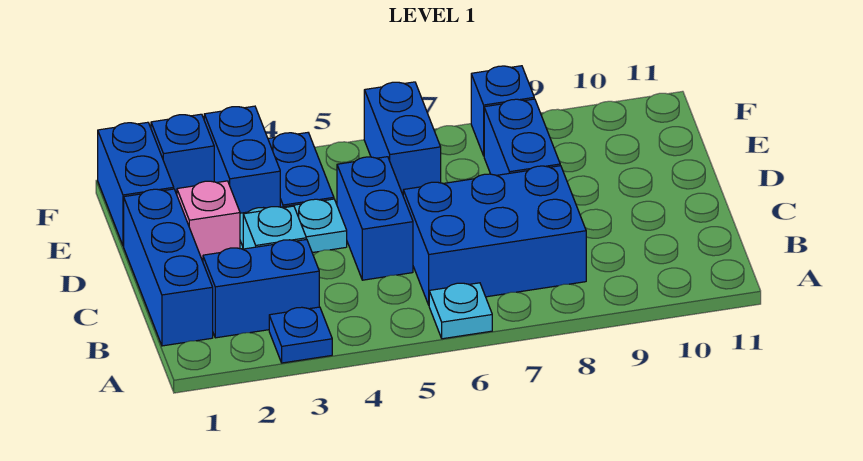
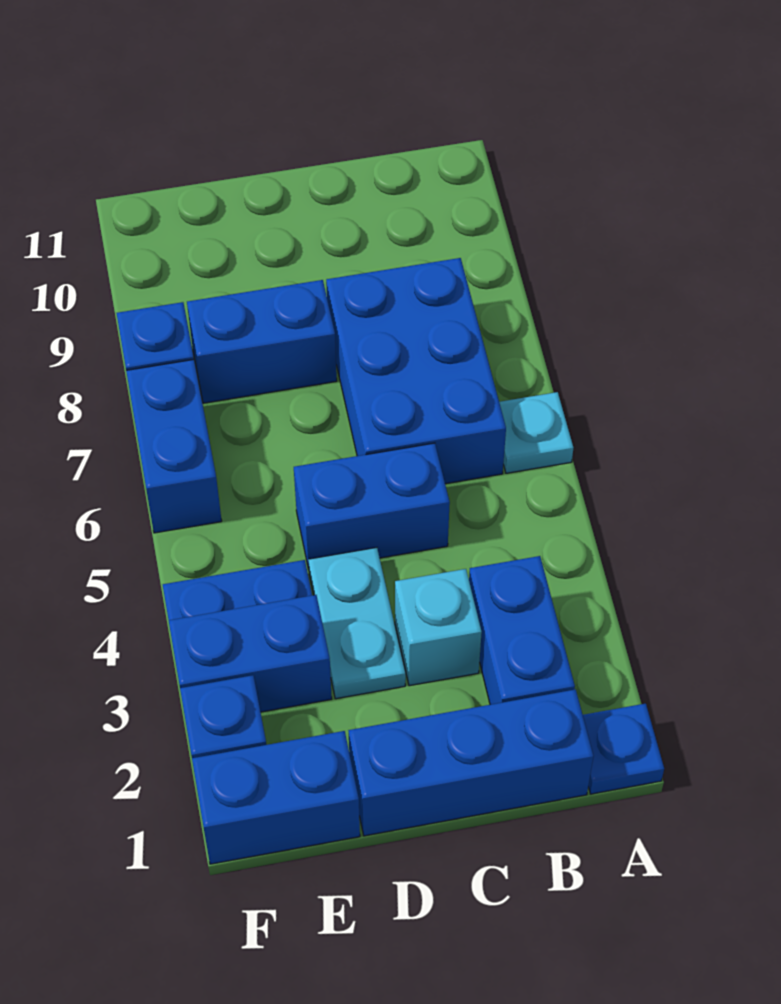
blue 1x1 plate [269,307,332,363] -> blue 1x1 plate moved to [583,704,664,794]
pink 1x1 brick [177,181,240,261] -> none
blue 1x2 brick [364,82,441,194] -> blue 1x2 brick turned to [126,360,222,533]

